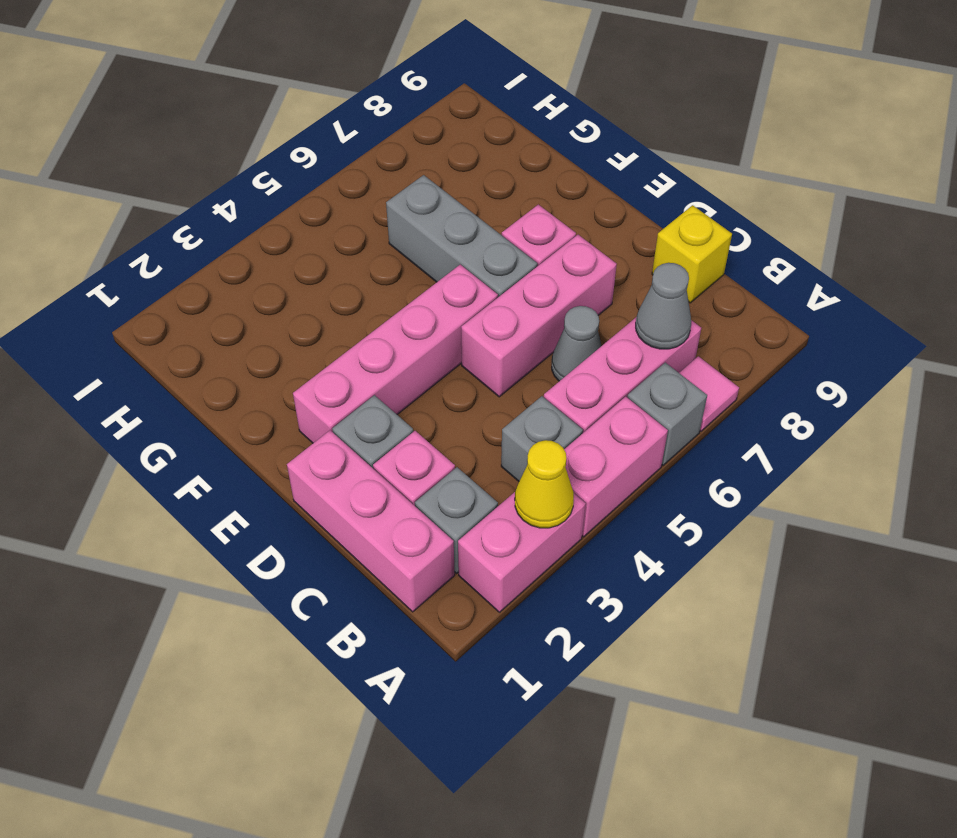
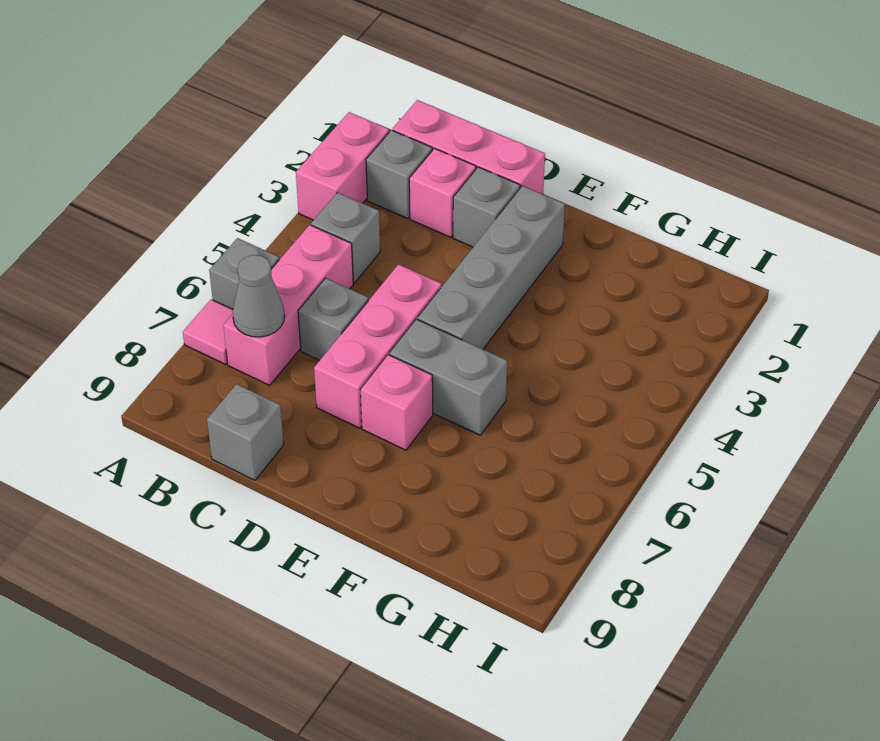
yellow 1x1 cone [515,440,574,528] -> none
pink 1x2 brick [564,397,668,537] -> none
grey 1x1 cone [552,306,602,381] -> grey 1x1 brick [298,278,368,360]
yellow 1x1 brick [652,205,732,303] -> grey 1x1 brick [207,384,284,480]
pink 1x4 brick [293,265,498,443] -> grey 1x4 brick [418,186,565,349]
grey 1x3 brick [386,175,537,297] -> grey 1x2 brick [389,319,507,435]

